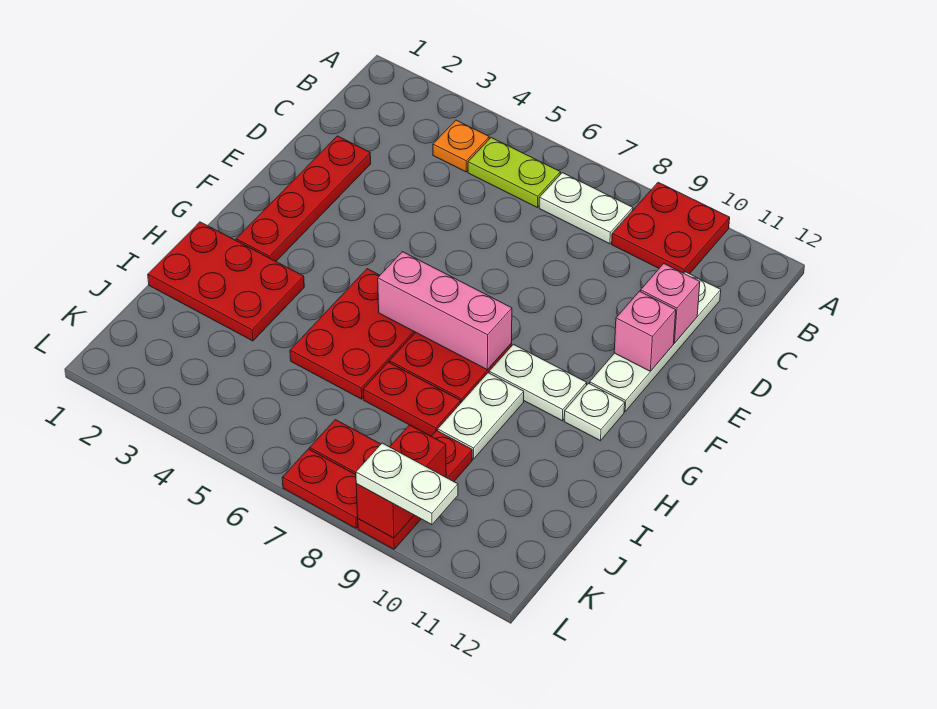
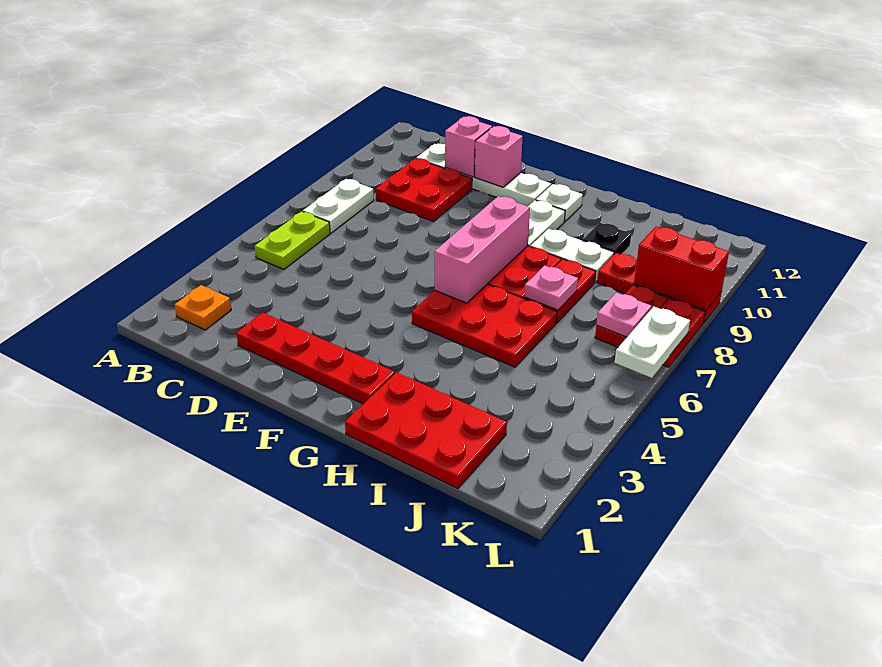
red 2x2 plate [612,182,730,274] -> red 2x2 plate moved to [376,158,472,222]
orange 1x1 plate [433,120,489,172] -> orange 1x1 plate moved to [175,285,231,330]
red 2x3 plate [148,222,304,341] -> red 2x3 plate turned to [345,373,507,488]
none -> pink 1x1 plate [524,266,578,310]
none -> black 1x1 plate [582,223,631,254]
none -> pink 1x1 plate [596,292,652,337]
white 1x2 plate [356,443,458,525] -> white 1x2 plate moved to [614,306,690,378]

